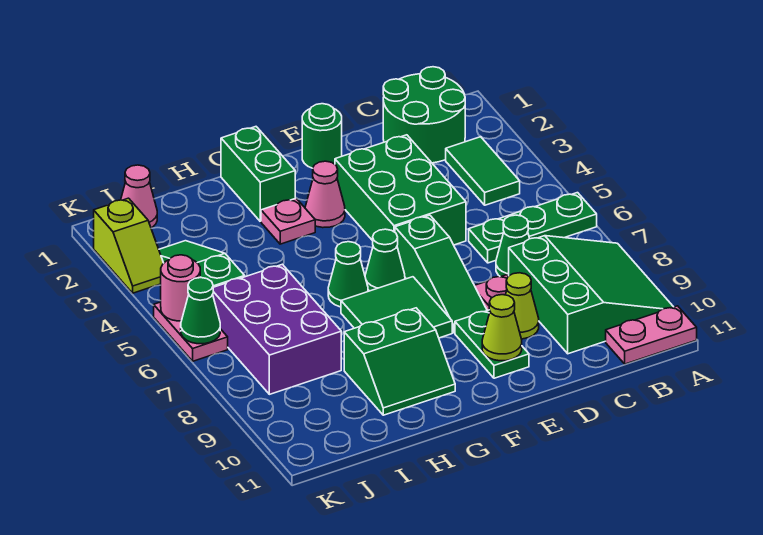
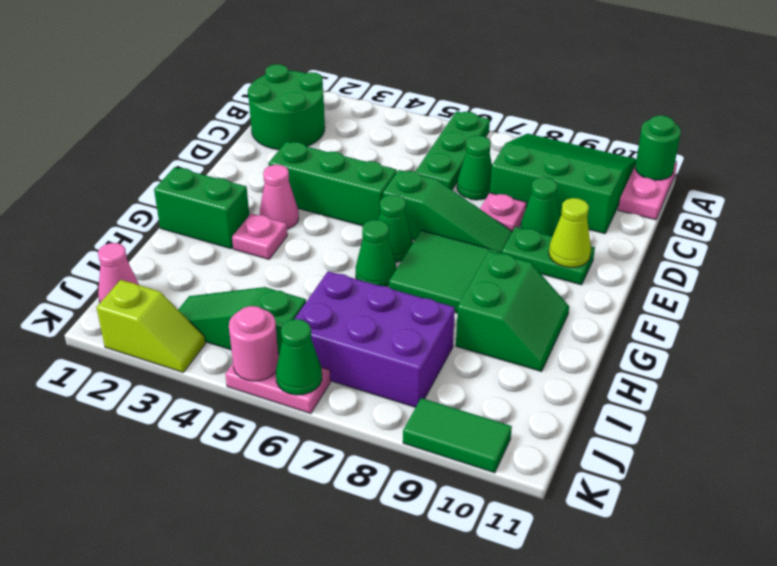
green 1x2 tile [446,137,520,205] -> green 1x2 tile moved to [403,398,512,473]
green 2x3 brick [335,135,466,245] -> green 1x3 brick [269,142,397,226]
lime 1x1 cone [506,273,539,339] -> green 1x1 cone [520,177,560,236]
green 1x1 round brick [302,104,342,168] -> green 1x1 round brick moved to [635,115,681,180]

